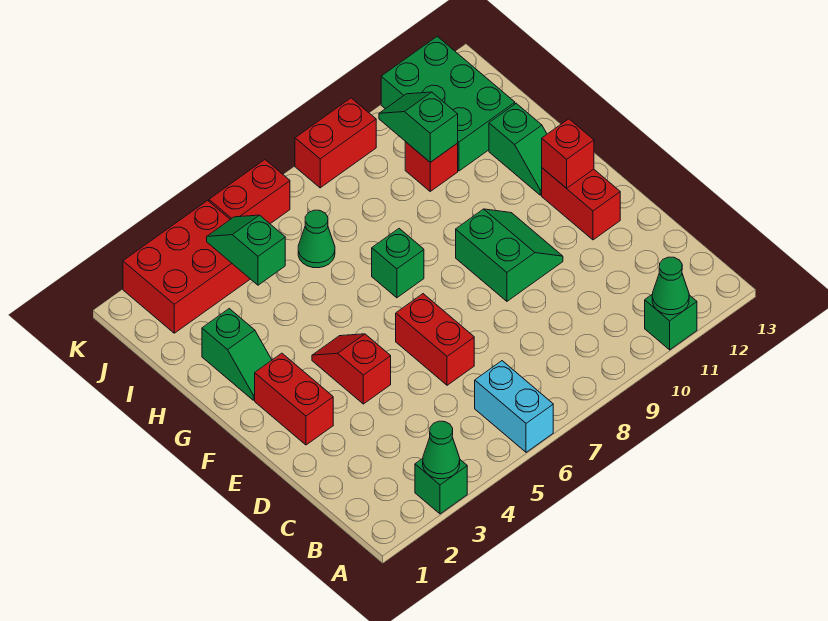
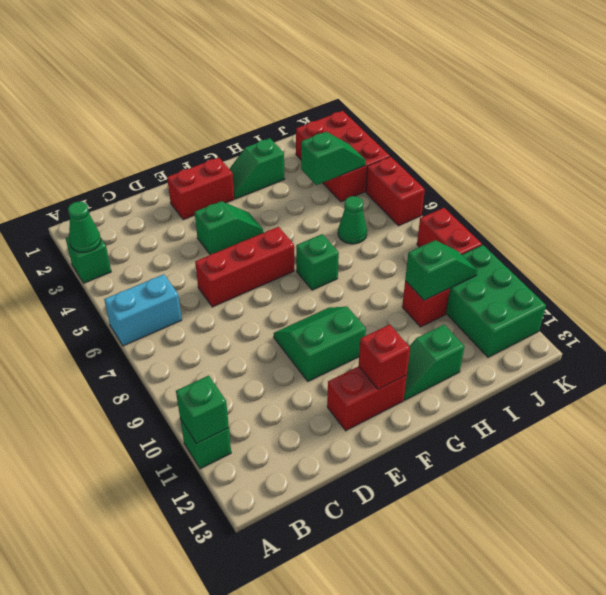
green 1x1 cone [652,257,689,315] -> green 1x1 brick [176,376,229,444]
red 1x2 brick [396,294,474,385] -> red 1x3 brick [195,227,294,307]
red 1x2 slope [312,334,391,404] -> green 1x2 slope [195,201,263,255]
green 2x2 slope [456,209,563,301] -> green 2x2 slope turned to [274,307,366,381]
green 2x3 brick [381,36,515,171] -> green 2x3 brick turned to [446,245,546,357]

